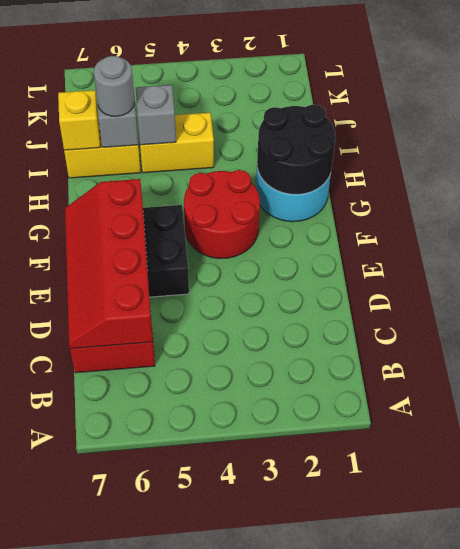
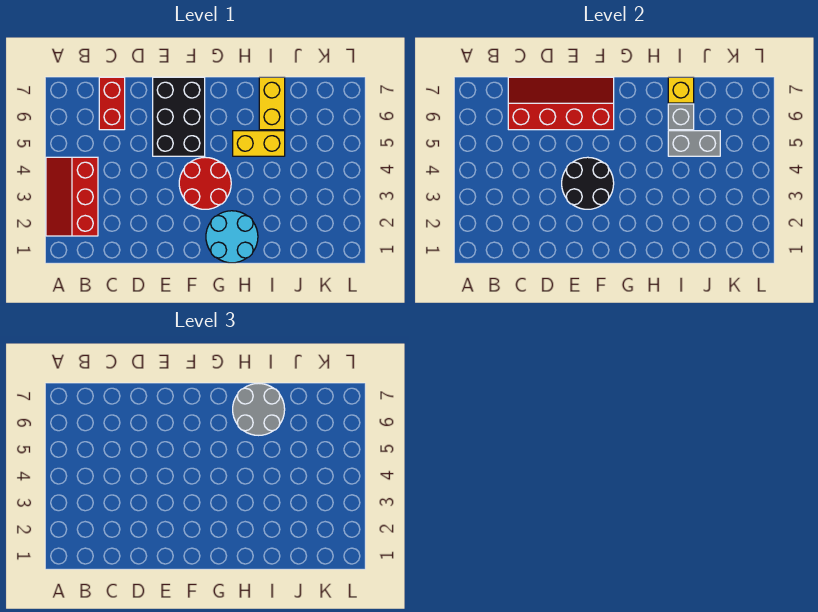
none -> red 2x3 slope [46,157,98,236]
black 2x2 round brick [257,105,336,194] -> black 2x2 round brick moved to [562,157,614,209]
yellow 1x2 brick [140,113,214,173] -> yellow 1x2 brick turned to [233,131,285,156]
grey 1x1 brick [136,85,176,145] -> grey 1x2 brick [668,131,720,156]
grey 1x1 round brick [94,56,135,116] -> grey 2x2 round brick [233,383,285,435]

